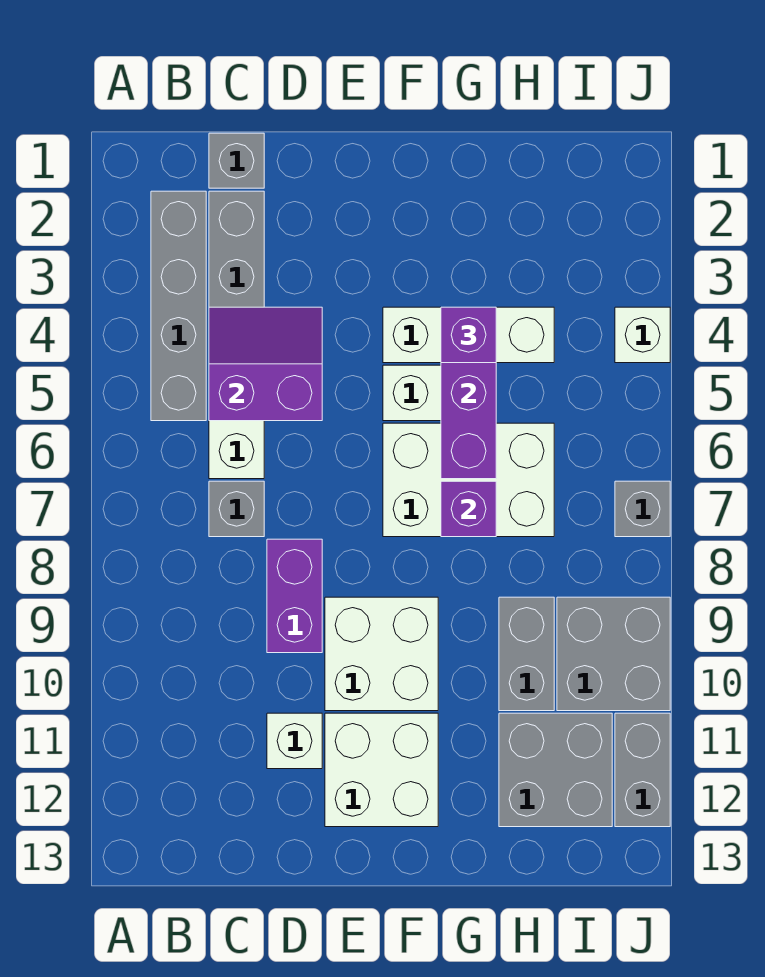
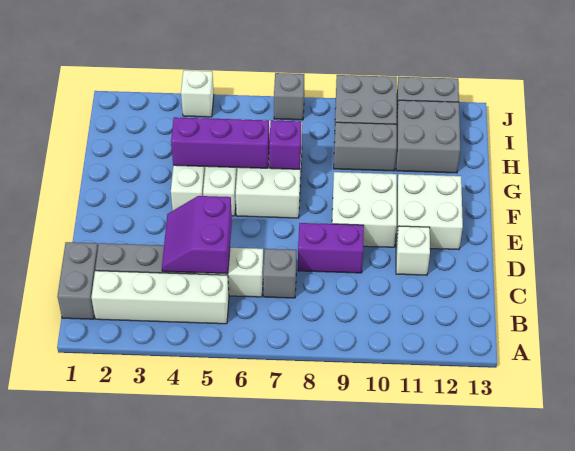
grey 1x4 brick [151,191,206,421] -> white 1x4 brick [91,271,229,324]
grey 1x1 brick [209,133,264,188] -> grey 1x2 brick [58,242,98,319]
purple 1x1 brick [441,307,496,363] -> none

